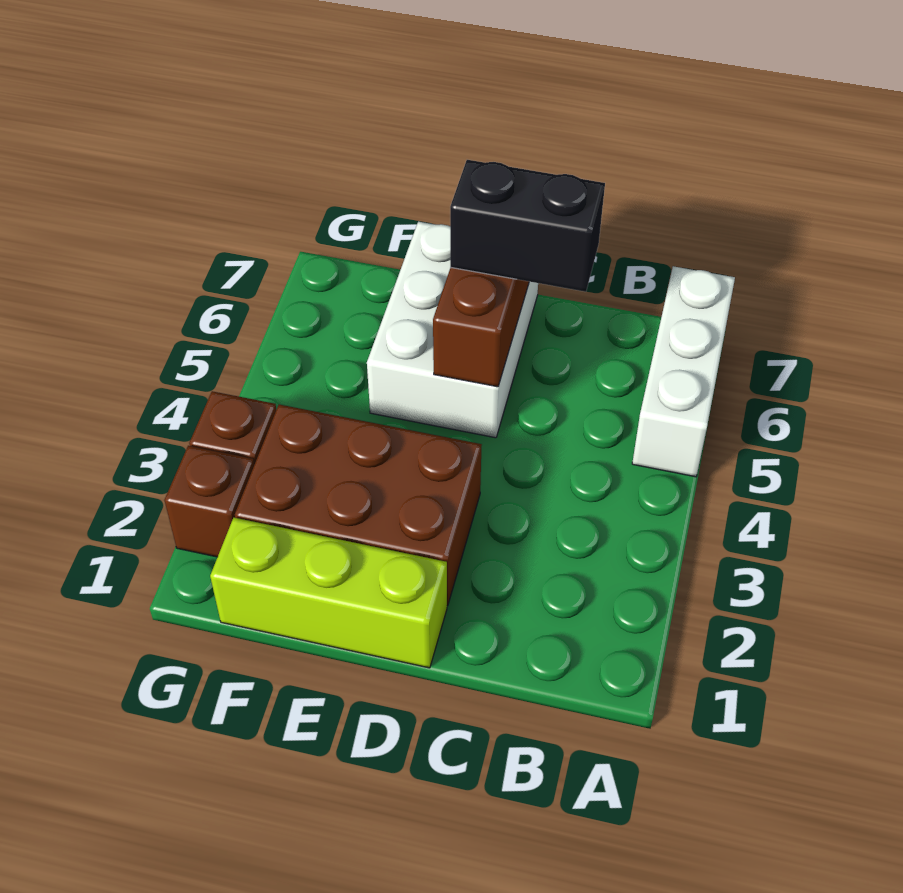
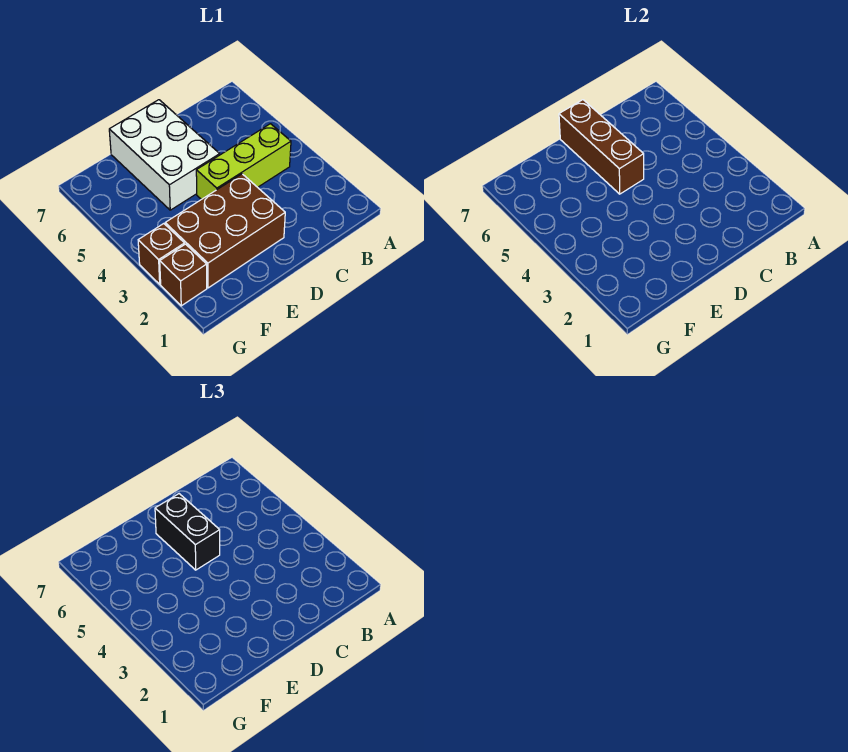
white 1x3 brick [632,266,735,477] -> none
black 1x2 brick [450,160,605,292] -> black 1x2 brick turned to [155,494,220,570]
lime 1x3 brick [210,518,447,668] -> lime 1x3 brick moved to [196,124,291,200]

